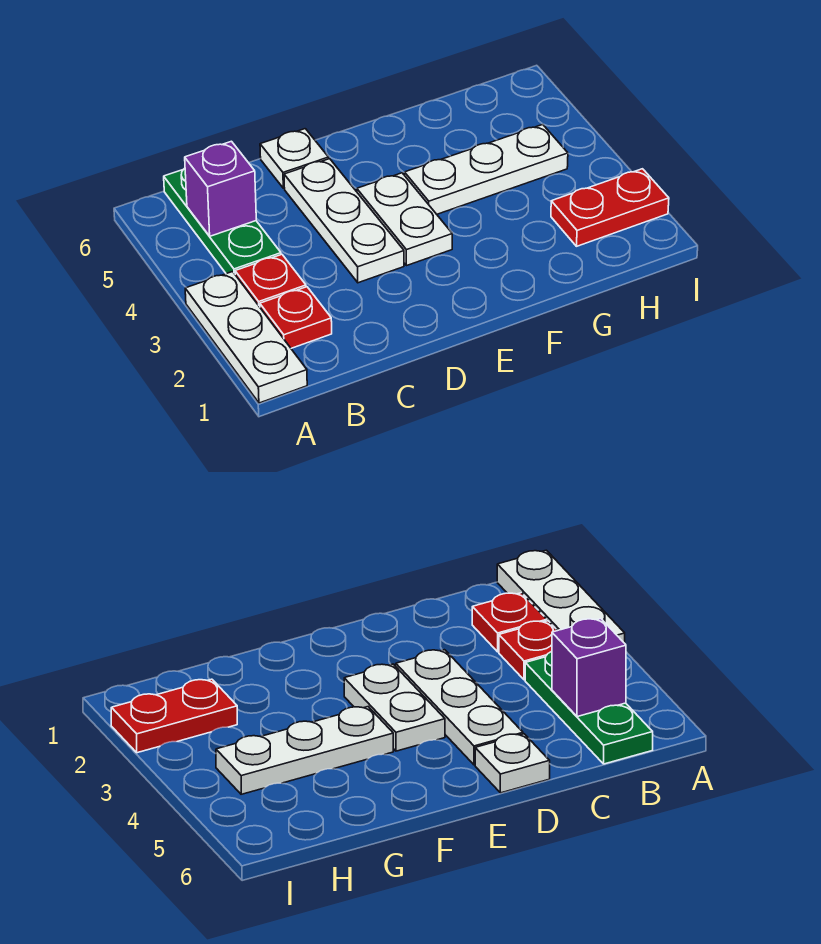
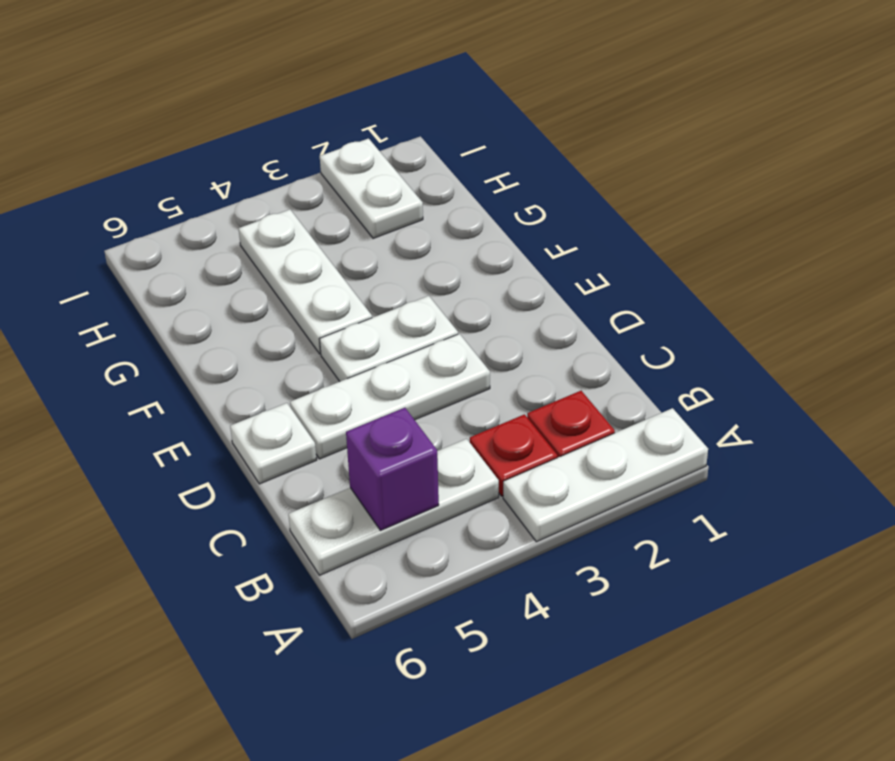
green 1x3 plate [164,168,281,274] -> white 1x3 plate [288,439,499,575]
red 1x2 plate [551,169,669,246] -> white 1x2 plate [320,139,423,238]

